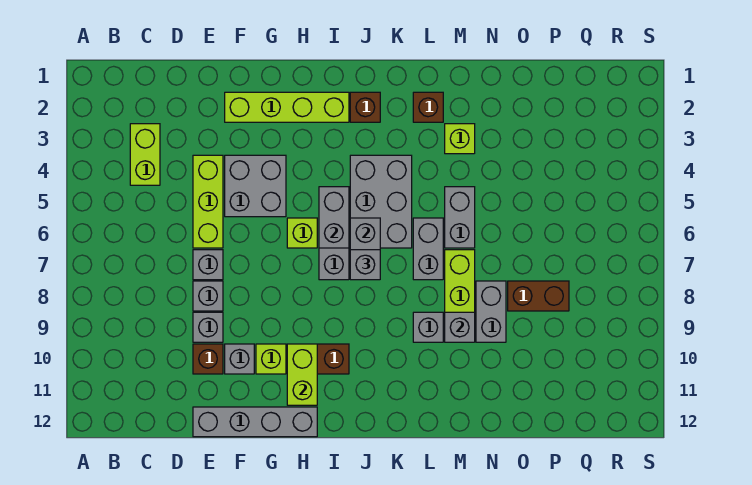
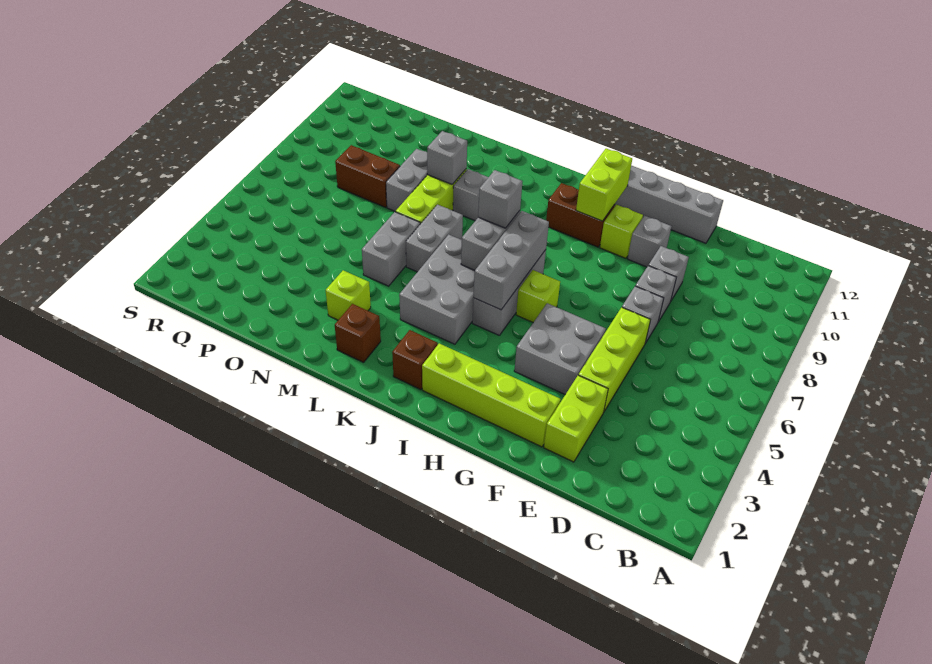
lime 1x2 brick [130,124,160,185] -> lime 1x2 brick moved to [544,375,608,462]
brown 1x1 brick [193,344,223,374] -> none
grey 1x2 brick [319,187,349,248] -> grey 1x3 brick [474,211,549,310]

